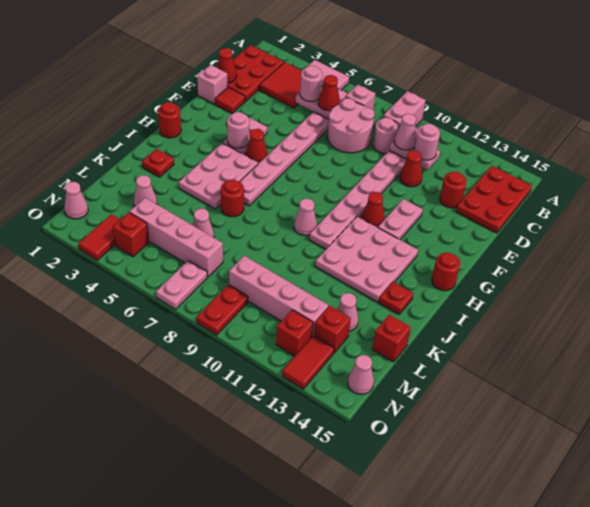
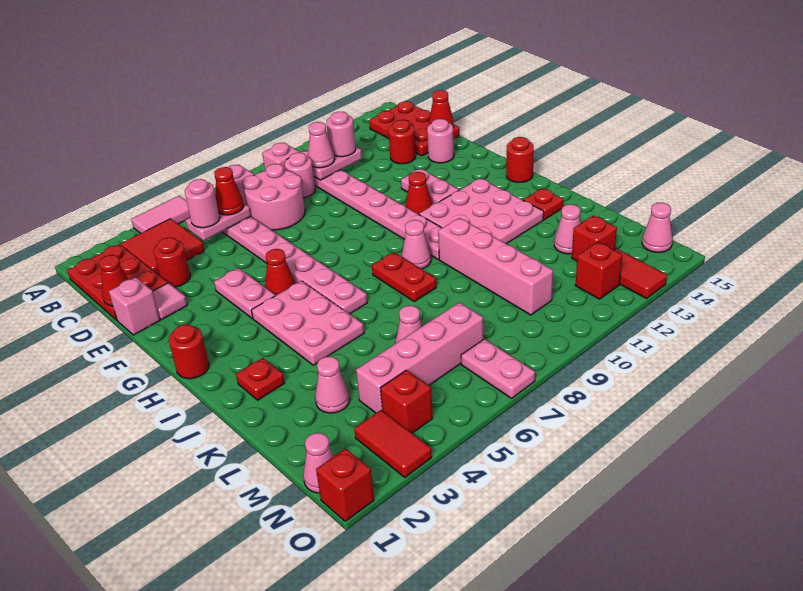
pink 1x2 brick [384,91,426,131] -> pink 1x1 brick [262,143,300,171]
red 1x1 cone [400,151,422,187] -> red 1x1 cone moved to [429,90,454,128]
red 1x1 tile [215,87,245,113] -> pink 1x1 tile [153,283,187,320]
pink 1x1 round brick [227,112,249,148] -> pink 1x1 round brick moved to [427,119,454,163]
red 1x1 round brick [220,180,244,217] -> red 1x1 round brick moved to [154,238,190,287]
red 1x1 brick [372,314,411,362] -> red 1x1 brick moved to [316,448,374,521]
pink 1x4 brick [229,256,328,336] -> pink 1x4 brick turned to [438,218,553,315]
red 1x2 plate [197,285,248,335] -> red 1x2 plate moved to [372,252,436,301]

